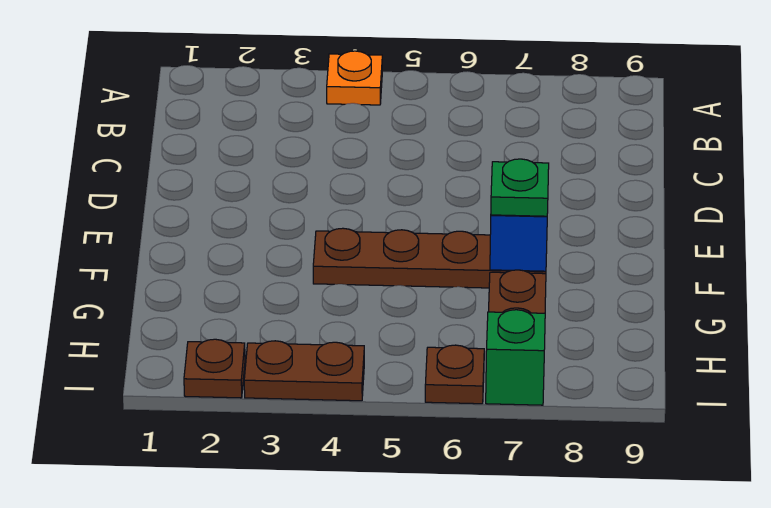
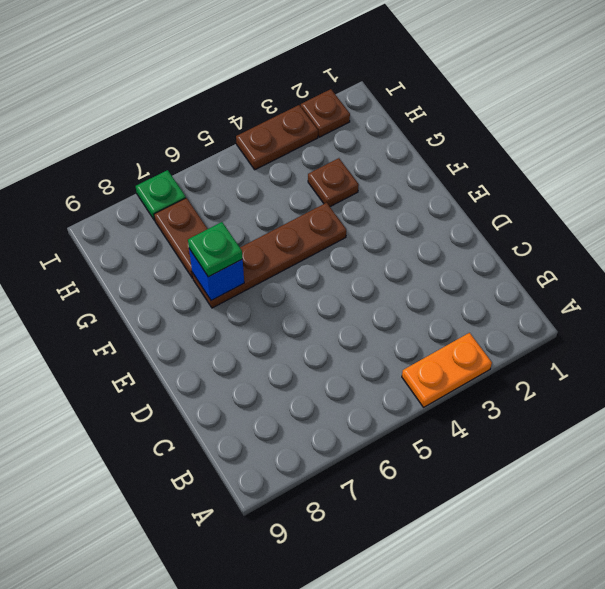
orange 1x1 plate [327,51,382,105] -> orange 1x2 plate [402,333,492,407]
brown 1x1 plate [425,345,484,404] -> brown 1x1 plate moved to [308,158,359,207]
green 1x1 brick [486,310,545,405] -> green 1x1 plate [136,170,186,220]

